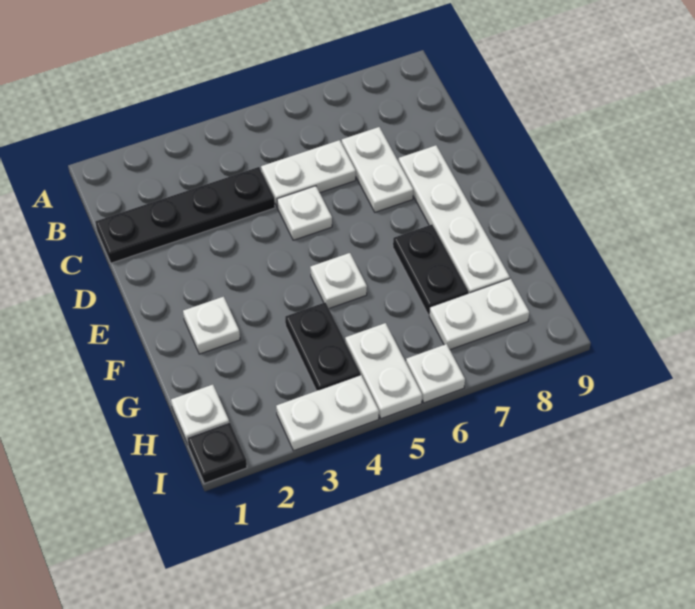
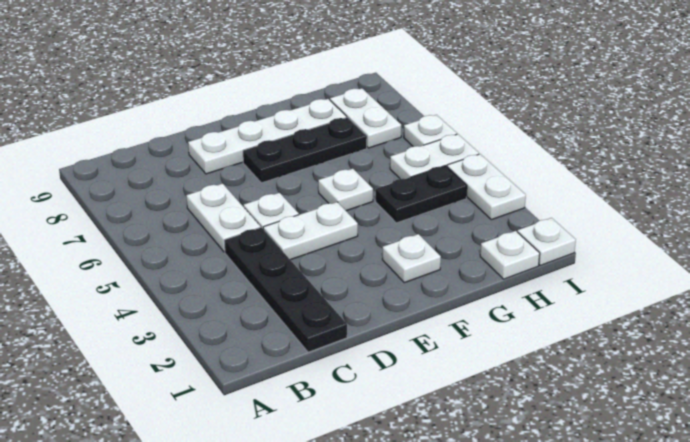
white 1x2 plate [342,127,413,212] -> white 1x2 plate moved to [263,202,358,260]
black 1x2 plate [393,225,468,315] -> black 1x3 plate [243,117,367,183]
black 1x1 plate [187,422,247,483] -> white 1x1 plate [517,218,576,265]

